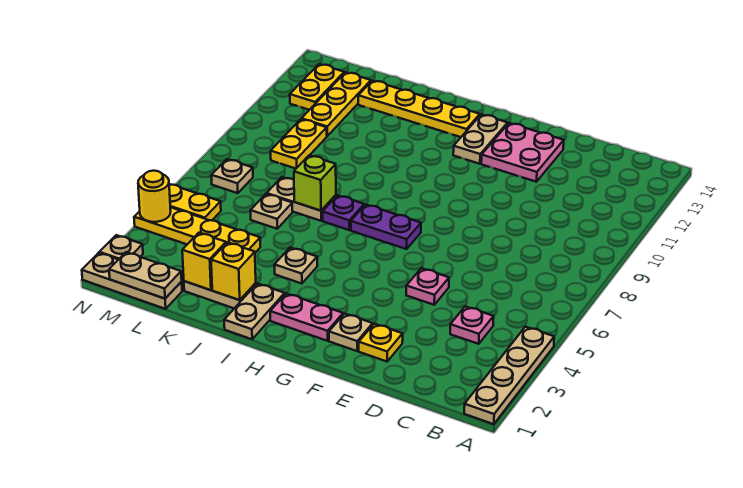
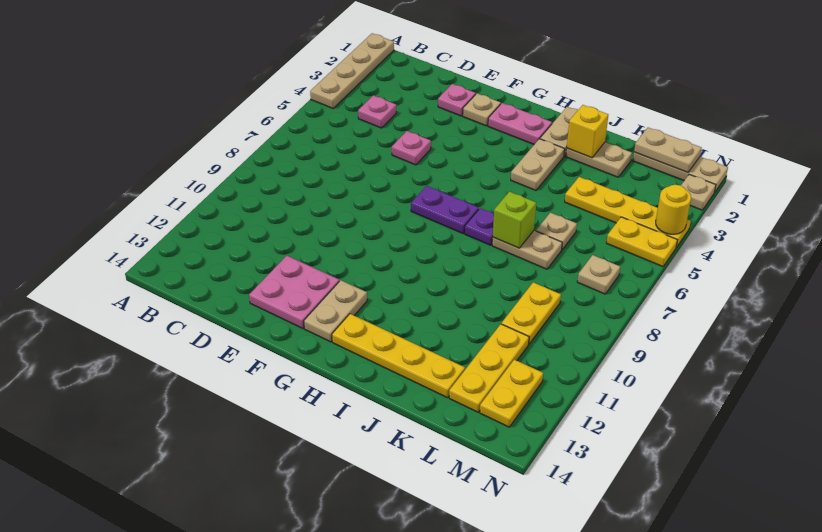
yellow 1x1 plate [359,324,403,361] -> pink 1x1 plate [438,84,476,116]
tan 1x1 plate [274,248,317,284] -> tan 1x2 plate [511,139,565,190]
yellow 1x1 brick [182,233,226,290] -> none

